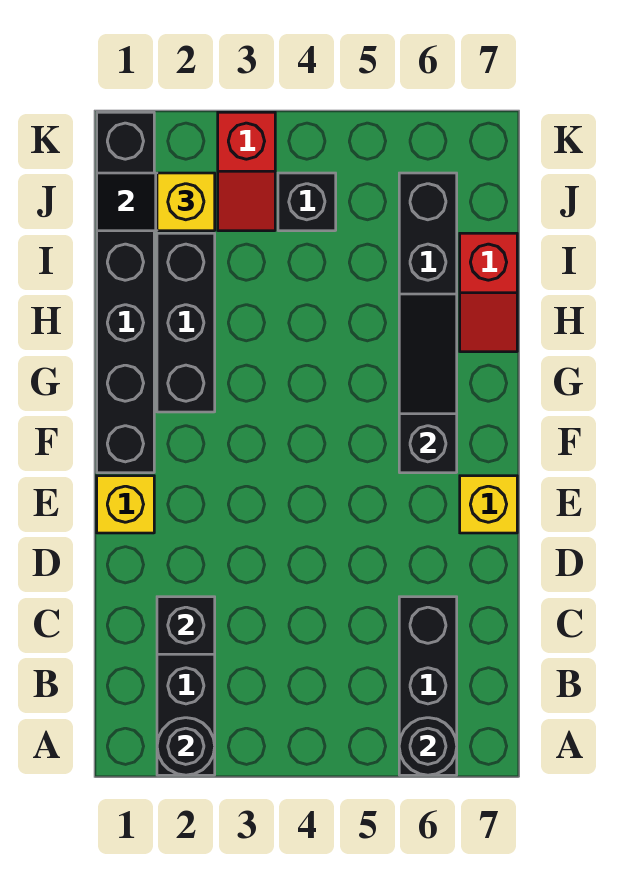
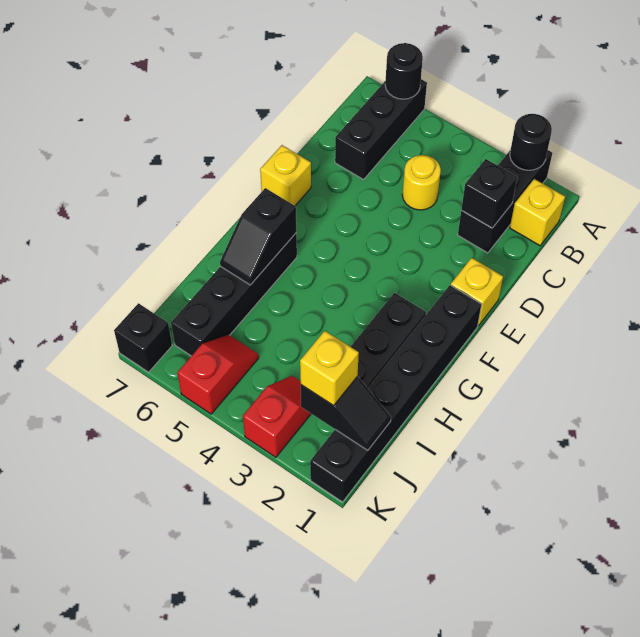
none -> yellow 1x1 brick [510,179,565,246]
none -> yellow 1x1 round brick [402,155,441,210]
black 1x3 slope [399,294,457,473] -> black 1x2 slope [220,188,296,285]
red 1x2 slope [460,233,517,352] -> red 1x2 slope moved to [177,335,259,414]
black 1x1 brick [278,173,336,231] -> black 1x1 brick moved to [114,303,172,372]

